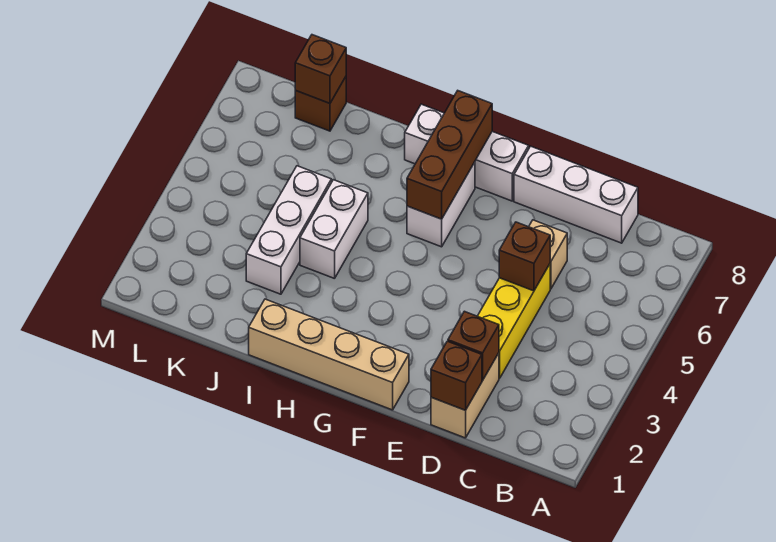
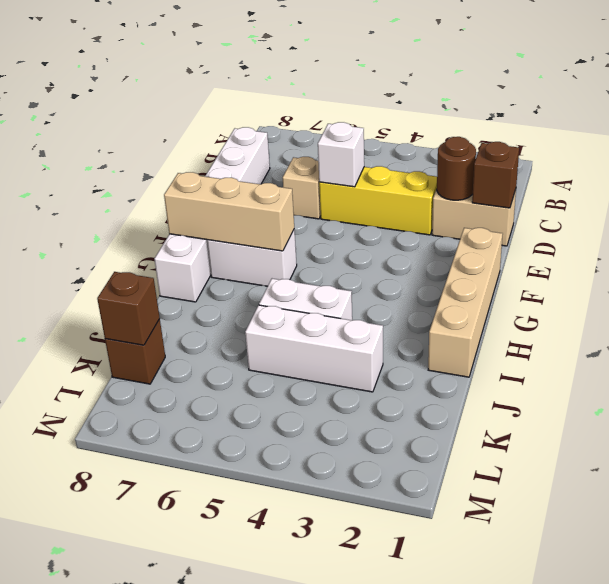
brown 1x1 brick [448,311,499,380] -> brown 1x1 round brick [437,137,476,200]
brown 1x1 brick [499,222,550,291] -> white 1x1 brick [318,122,364,187]
brown 1x3 brick [407,91,492,219] -> tan 1x3 brick [164,172,294,251]

